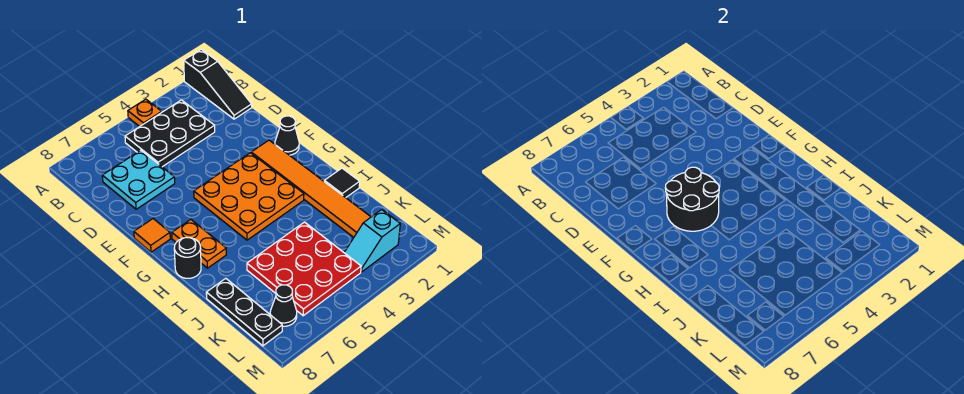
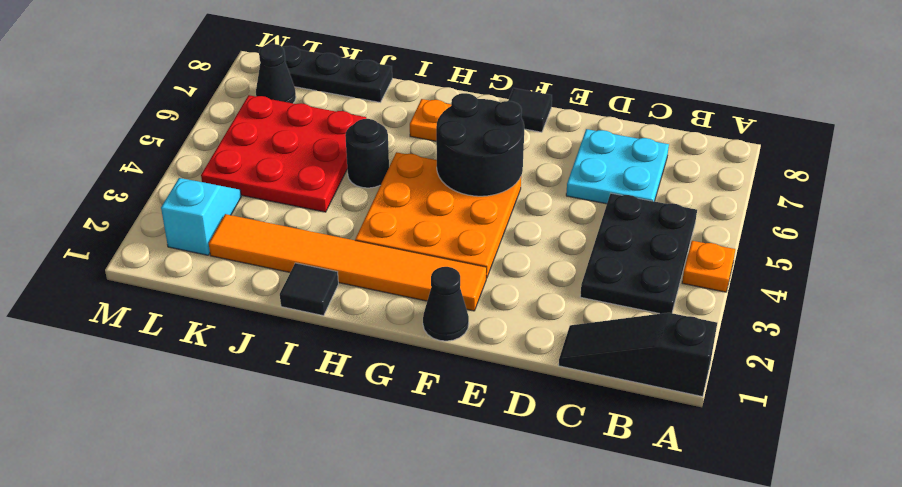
orange 1x1 tile [134,219,170,252] -> black 1x1 tile [508,88,552,132]
black 1x1 round brick [174,237,201,278] -> black 1x1 round brick moved to [345,119,389,188]

